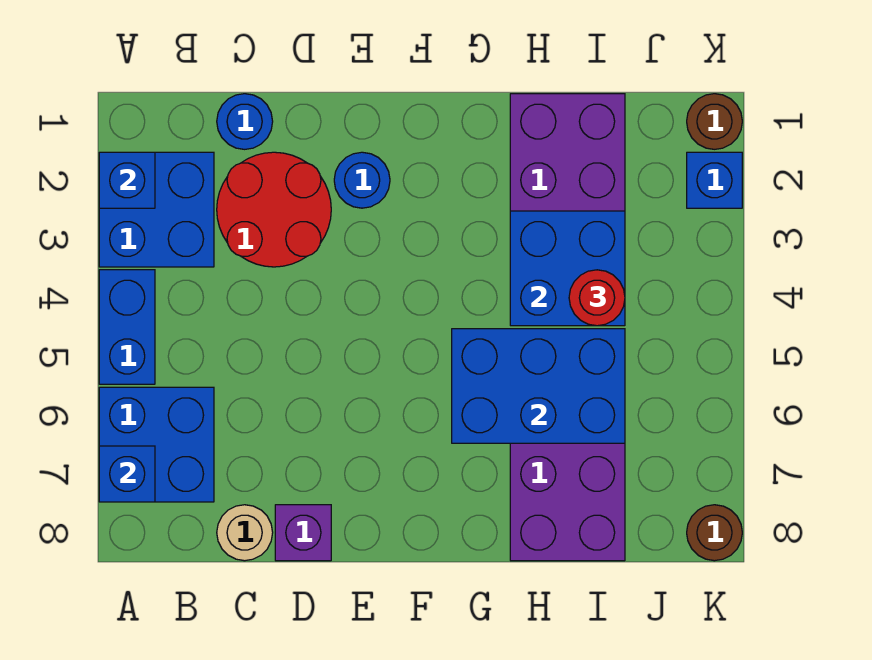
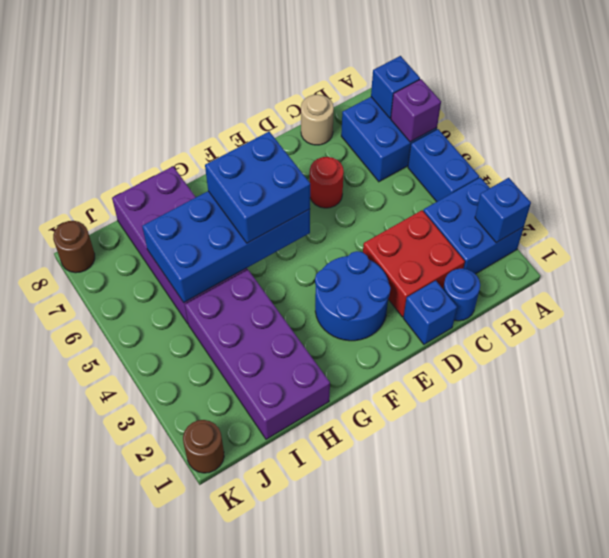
red 2x2 round brick [217,152,331,267] -> red 2x2 brick [363,210,465,317]
purple 1x1 brick [275,505,331,561] -> purple 1x1 brick moved to [391,79,441,142]
blue 1x1 round brick [334,152,390,208] -> blue 2x2 round brick [315,251,391,341]
blue 2x3 brick [452,329,625,443] -> blue 2x4 brick [142,191,310,302]
blue 2x2 brick [510,211,625,326] -> blue 2x2 brick moved to [205,132,310,243]
red 1x1 round brick [569,270,625,326] -> red 1x1 round brick moved to [310,157,344,208]
blue 1x1 brick [687,152,742,208] -> blue 1x1 brick moved to [403,280,457,344]

